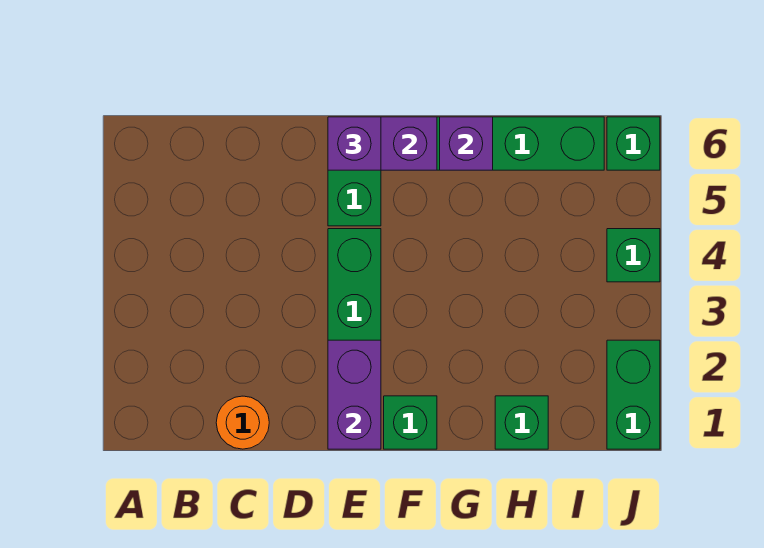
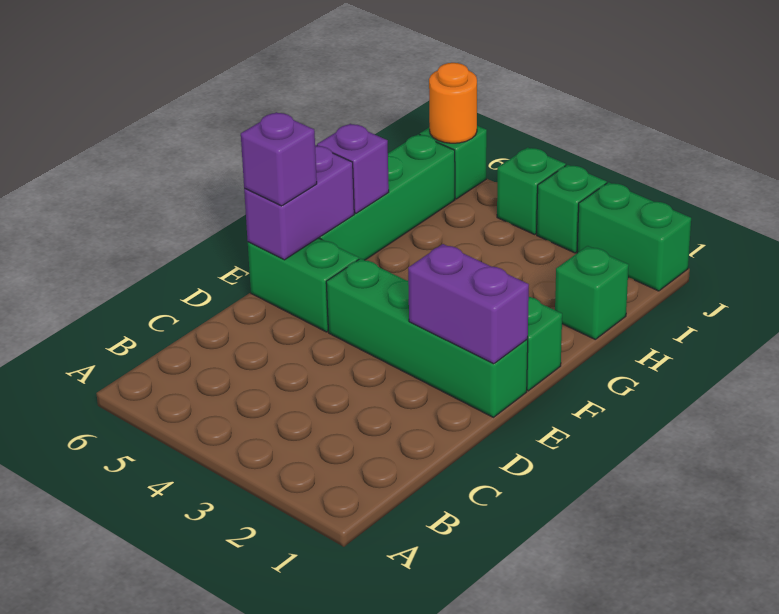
orange 1x1 round brick [216,396,269,449] -> orange 1x1 round brick moved to [429,63,477,143]
none -> green 1x1 brick [537,165,607,253]

